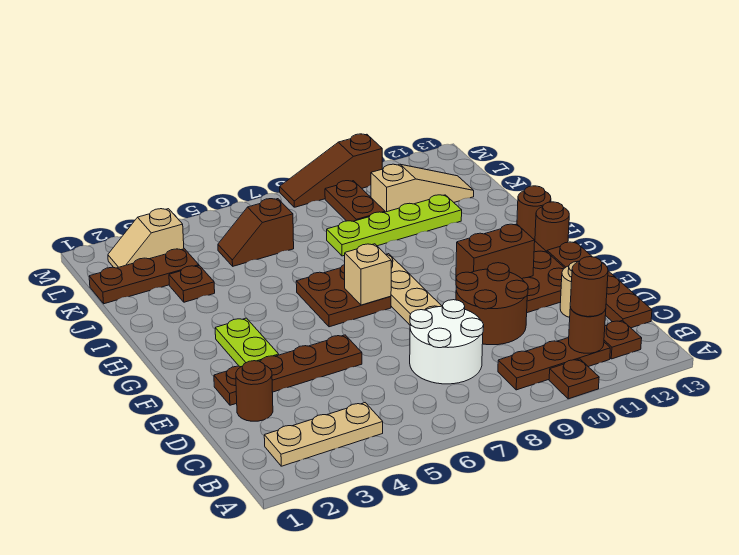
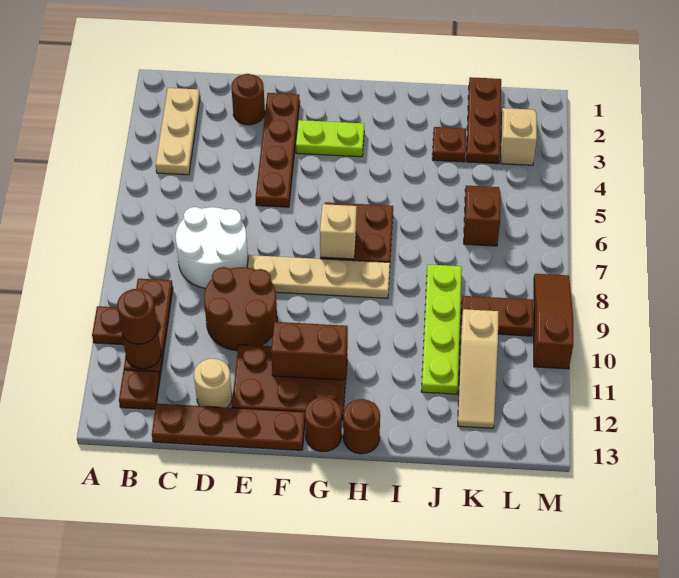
brown 1x2 brick [456,224,535,279] -> brown 1x2 brick turned to [271,322,348,380]

